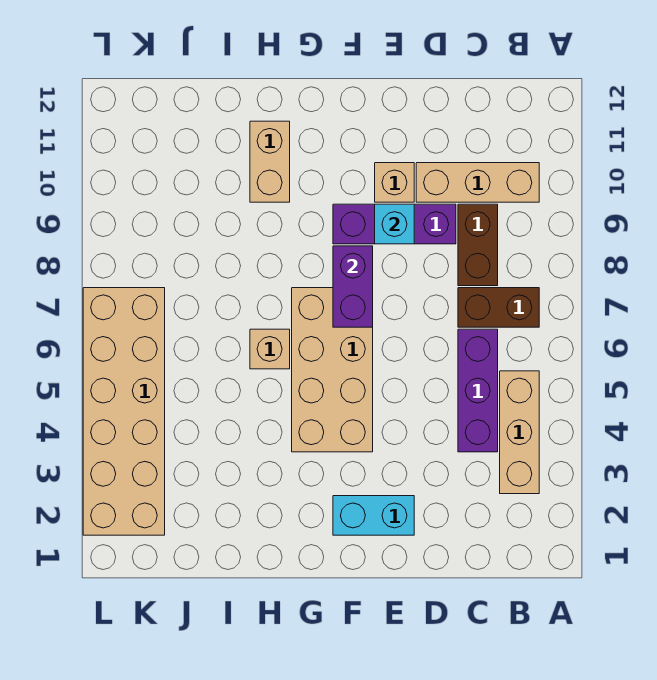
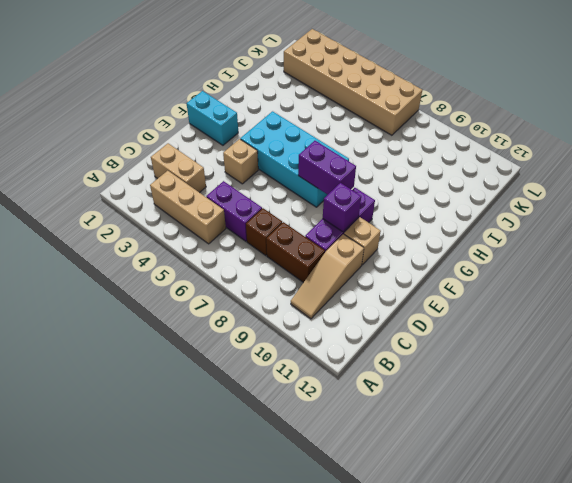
brown 1x2 brick [458,288,539,327] -> brown 1x1 brick [246,208,282,256]
tan 1x3 brick [416,163,539,202] -> tan 1x3 slope [291,234,364,319]
purple 1x3 brick [458,329,498,452] -> purple 1x2 brick [206,181,262,241]
cyan 1x2 brick [333,496,414,535] -> cyan 1x2 brick turned to [187,91,238,145]
cyan 1x1 brick [375,204,414,244] -> purple 1x1 brick [323,183,361,232]
tan 2x4 brick [292,288,373,452] -> cyan 2x4 brick [240,111,349,207]
tan 1x1 brick [250,329,290,369] -> tan 1x1 brick moved to [223,139,258,184]
tan 1x2 brick [250,121,290,202] -> tan 1x2 brick moved to [151,143,206,193]

